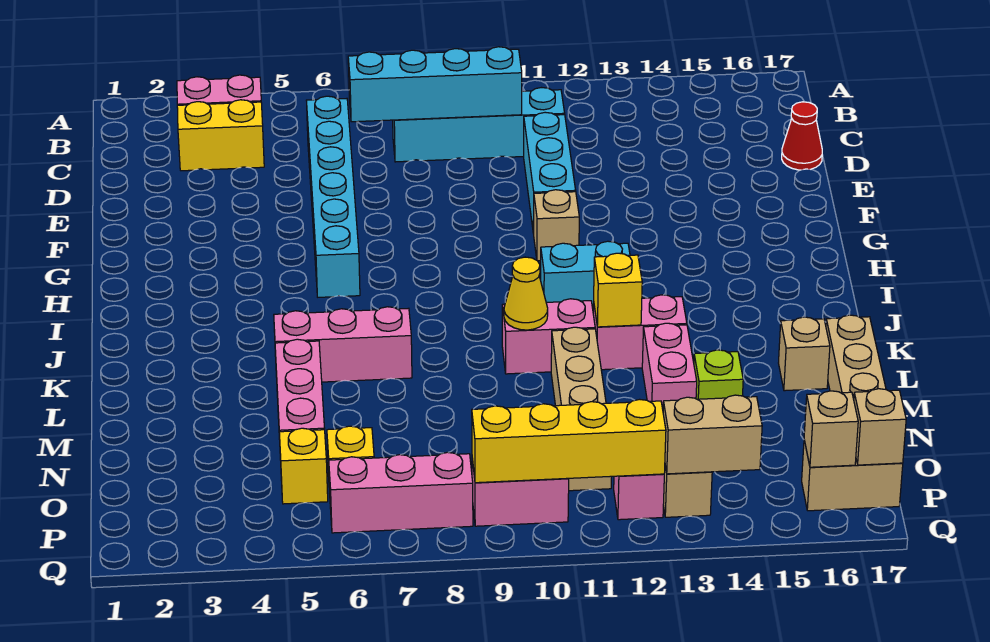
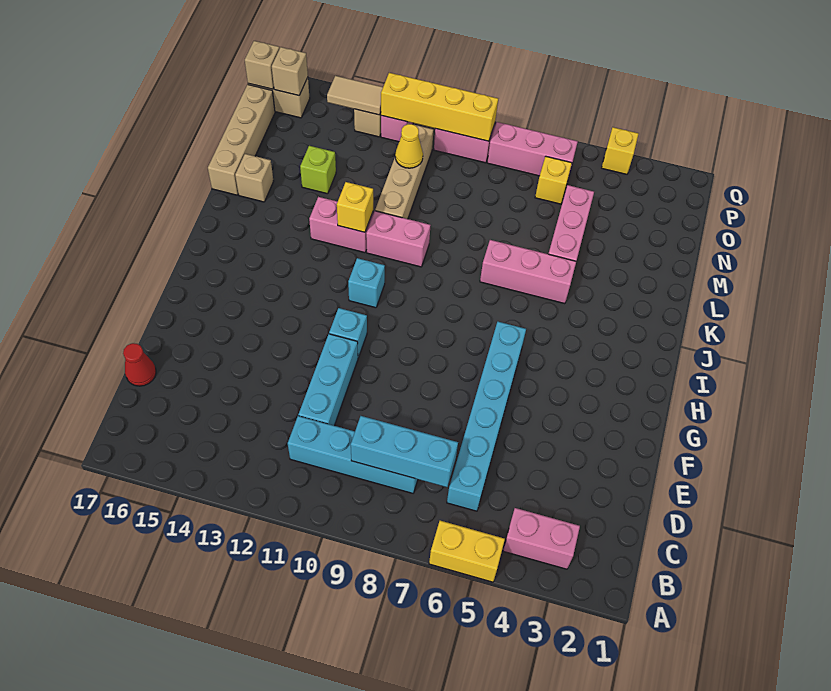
yellow 1x2 brick [177,100,264,171] -> yellow 1x2 brick moved to [429,521,505,582]
cyan 1x4 brick [348,47,522,122] -> cyan 1x3 brick [351,416,458,487]
tan 1x1 brick [534,190,579,261] -> cyan 1x1 brick [329,308,367,358]
cyan 1x2 brick [541,241,630,308] -> cyan 1x1 brick [348,258,385,308]
yellow 1x1 cone [504,257,548,330] -> yellow 1x1 cone moved to [395,124,423,168]
pink 1x2 brick [642,323,697,409] -> none
yellow 1x1 brick [279,428,328,504] -> yellow 1x1 brick moved to [602,127,638,174]
tan 1x2 brick [663,395,762,474] -> tan 1x2 tile [327,76,383,115]

